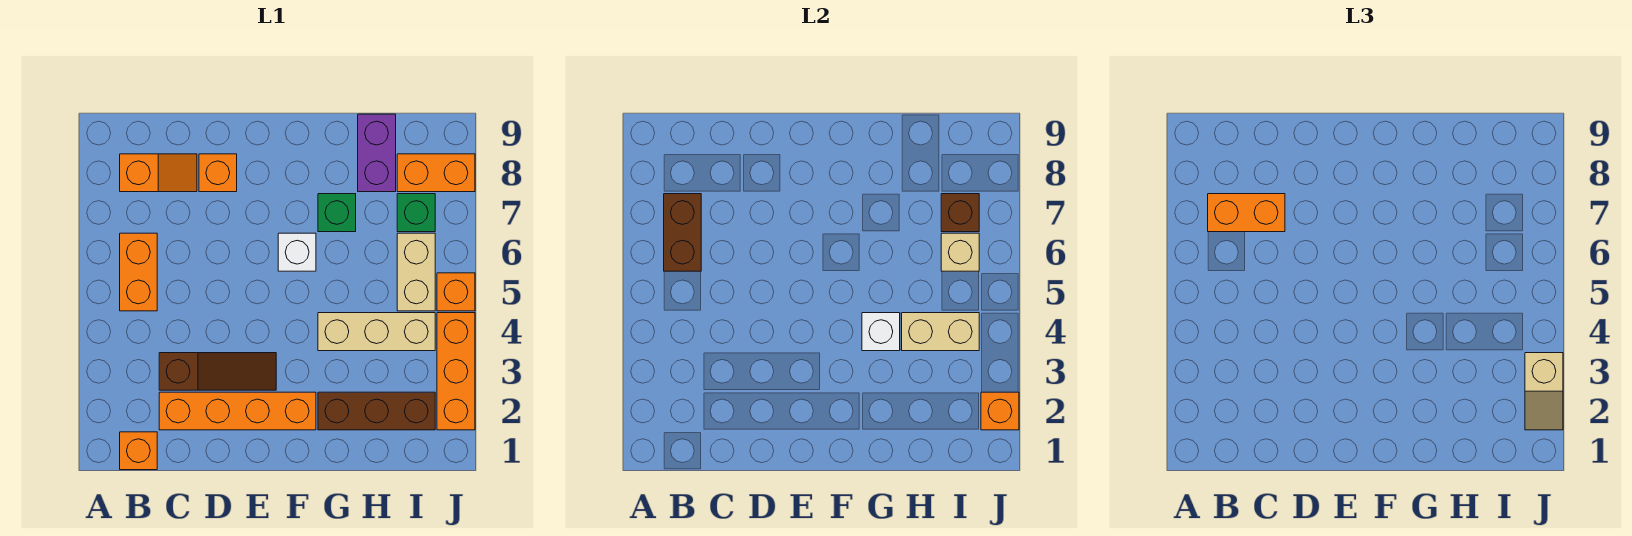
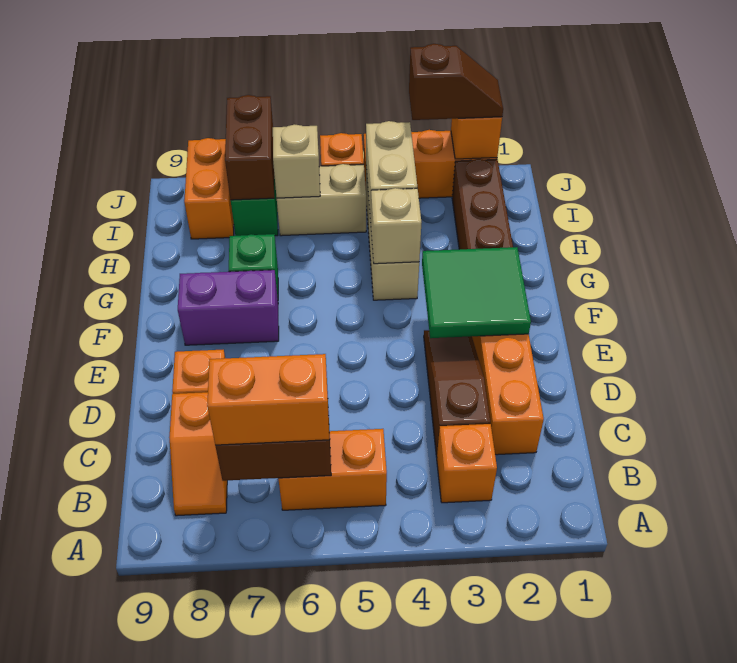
orange 1x1 brick [120,432,157,470] -> orange 1x1 brick moved to [437,424,497,503]
orange 1x2 brick [1208,194,1285,232] -> orange 1x2 brick turned to [207,354,329,445]
orange 1x2 slope [120,154,197,192] -> orange 1x2 slope turned to [169,392,227,516]
none -> green 2x2 tile [422,247,531,338]
white 1x1 brick [278,233,316,271] -> none
white 1x1 brick [862,313,900,351] -> tan 1x1 brick [371,188,422,264]
purple 1x2 brick [358,114,396,192] -> purple 1x2 brick moved to [178,270,279,345]
brown 1x1 brick [941,194,979,232] -> brown 1x2 brick [225,95,274,200]
tan 1x2 slope [1525,353,1563,430] -> brown 1x2 slope [409,44,503,120]

